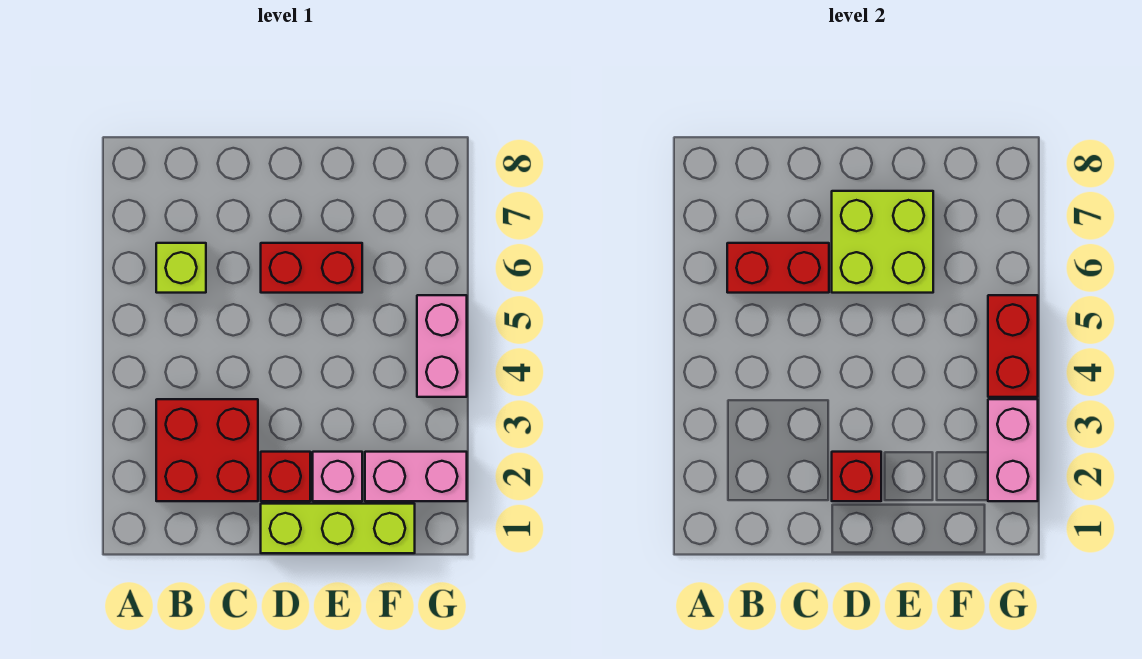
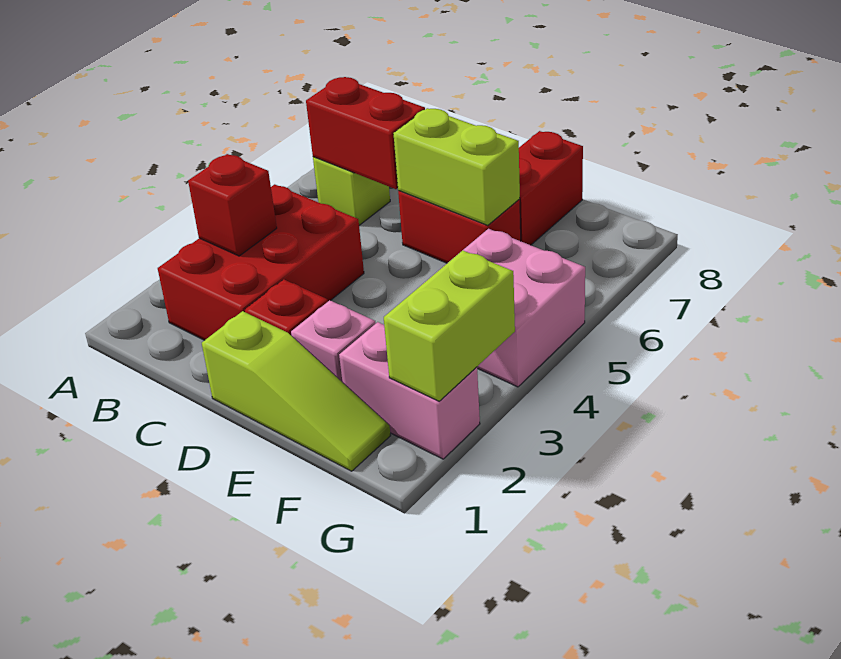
red 2x2 brick [156,399,258,501] -> red 2x3 brick [158,184,364,340]
lime 1x3 brick [261,504,415,553] -> lime 1x3 slope [202,311,391,471]
red 1x1 brick [832,452,881,501] -> red 1x1 brick moved to [188,154,277,256]
lime 2x2 brick [832,191,933,293] -> lime 1x2 brick [393,108,520,225]
pink 1x2 brick [988,399,1038,501] -> lime 1x2 brick [384,250,515,401]
pink 1x2 brick [417,295,467,397] -> pink 2x2 brick [424,229,585,387]
red 1x2 brick [988,295,1038,397] -> red 1x2 brick moved to [519,131,583,245]

